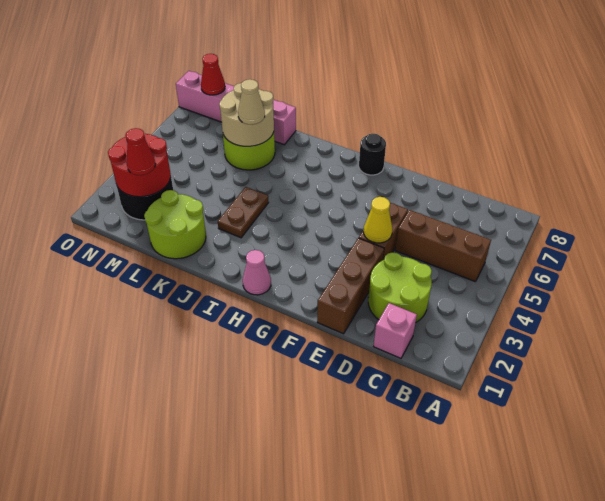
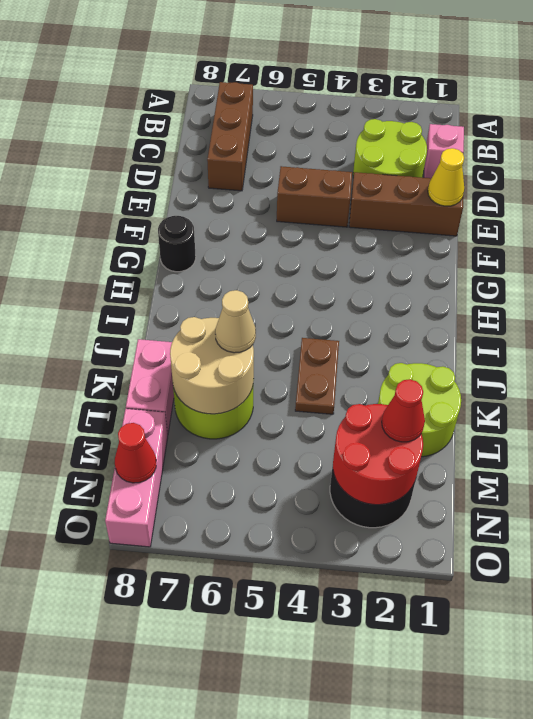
brown 1x3 brick [395,210,491,282] -> brown 1x3 brick moved to [207,82,253,191]
yellow 1x1 cone [364,197,392,243] -> yellow 1x1 cone moved to [428,148,464,206]
pink 1x1 cone [243,250,271,295] -> none
brown 1x2 plate [218,187,268,238] -> brown 1x2 plate turned to [295,338,339,414]

